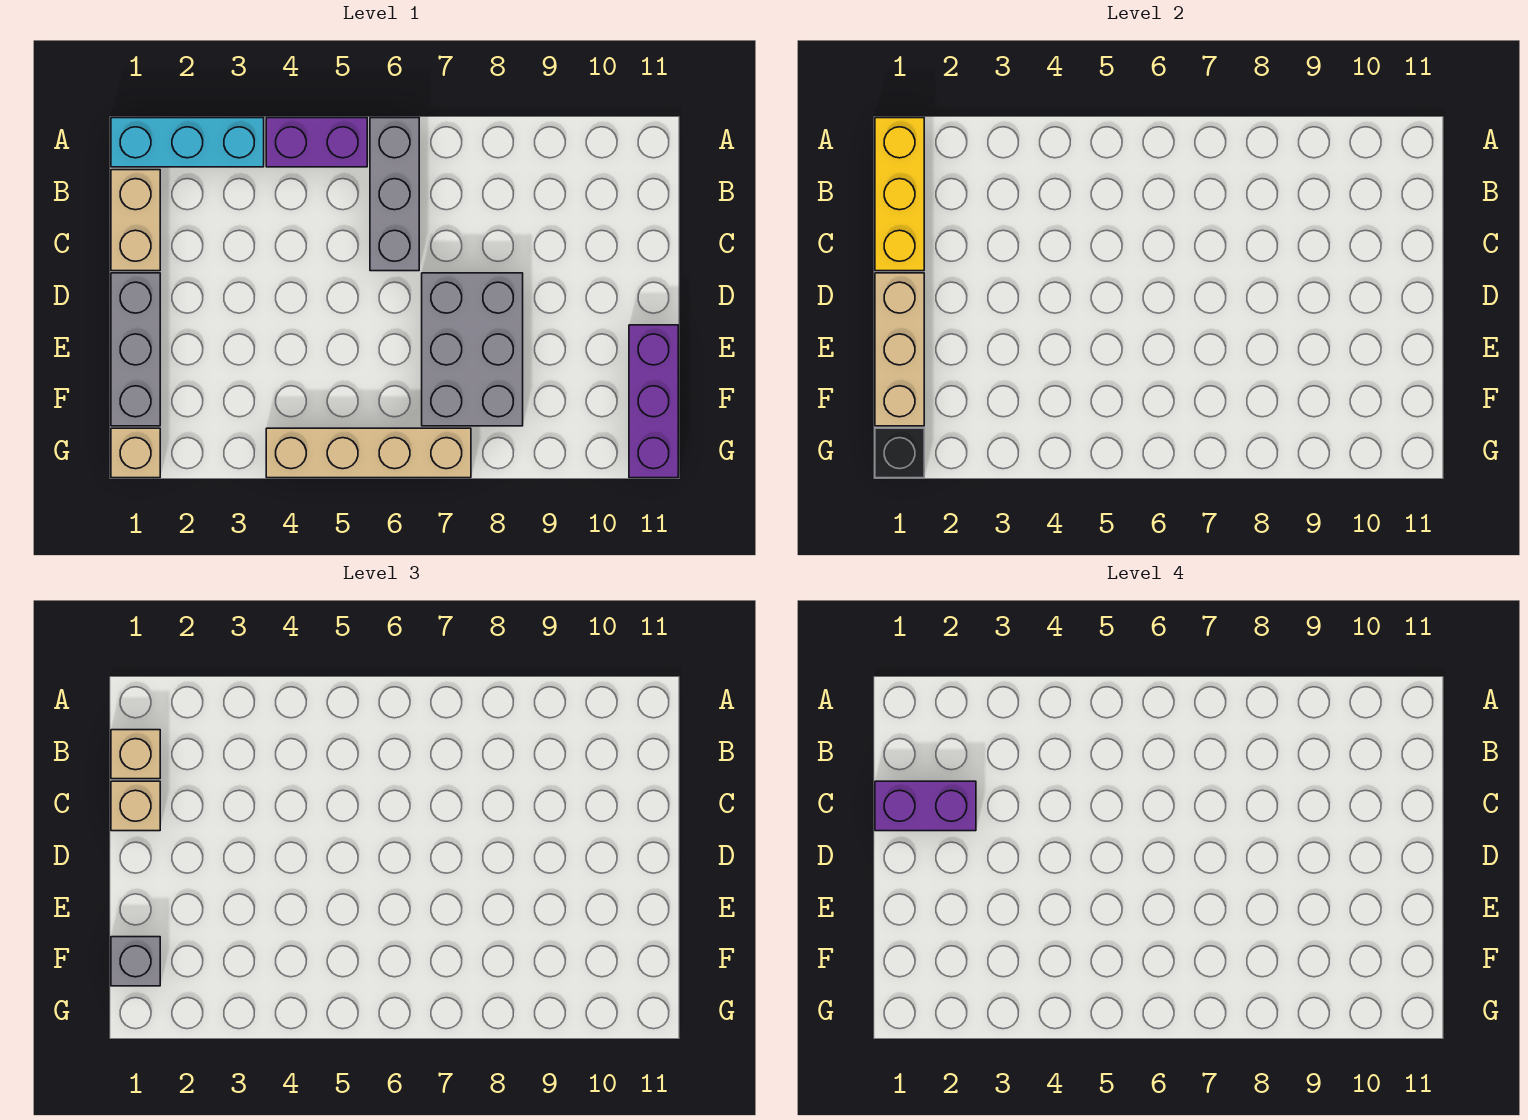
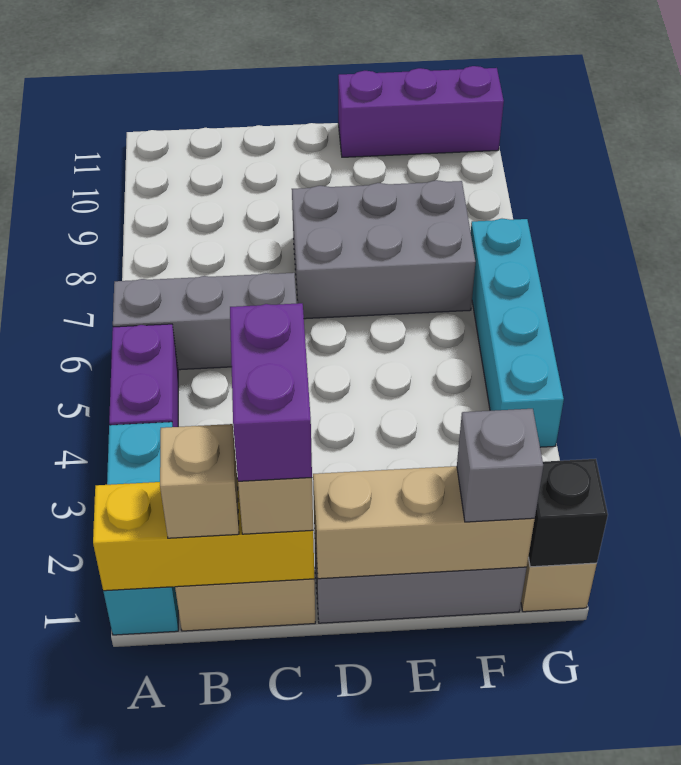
tan 1x4 brick [266,428,471,478] -> cyan 1x4 brick [471,219,564,447]

